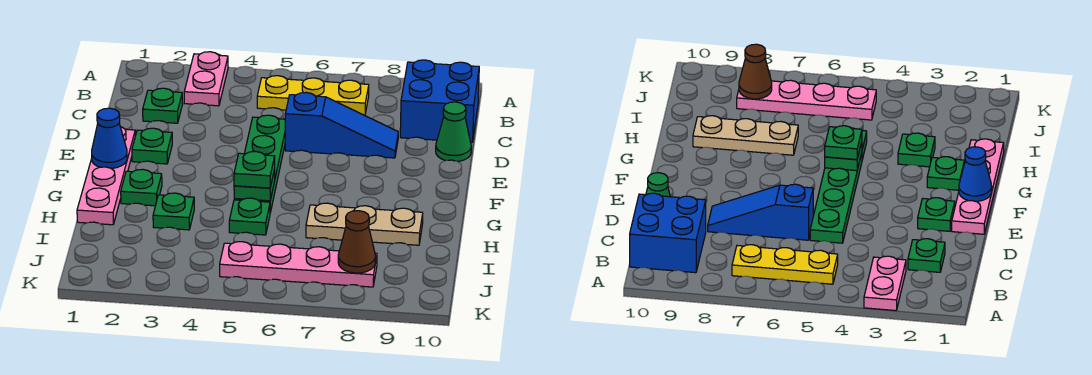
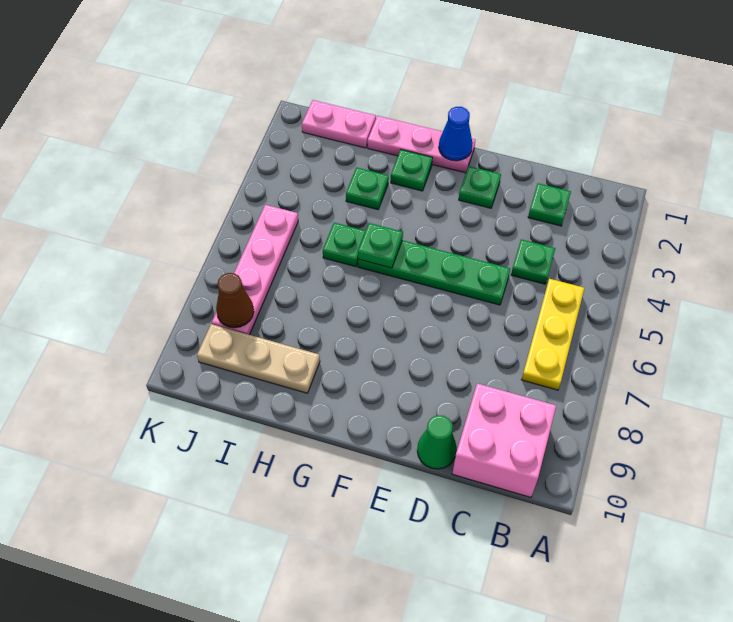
pink 1x2 plate [184,52,228,106] -> pink 1x2 plate moved to [302,100,376,148]
blue 2x2 brick [400,60,479,142] -> pink 2x2 brick [452,383,556,497]
blue 1x3 slope [285,92,398,158] -> none
pink 1x4 plate [77,127,135,225] -> pink 1x3 plate [368,116,475,173]
green 1x1 plate [234,151,275,188] -> green 1x1 plate moved to [511,239,555,284]
tan 1x3 plate [306,203,423,245] -> tan 1x3 plate turned to [197,324,320,393]

